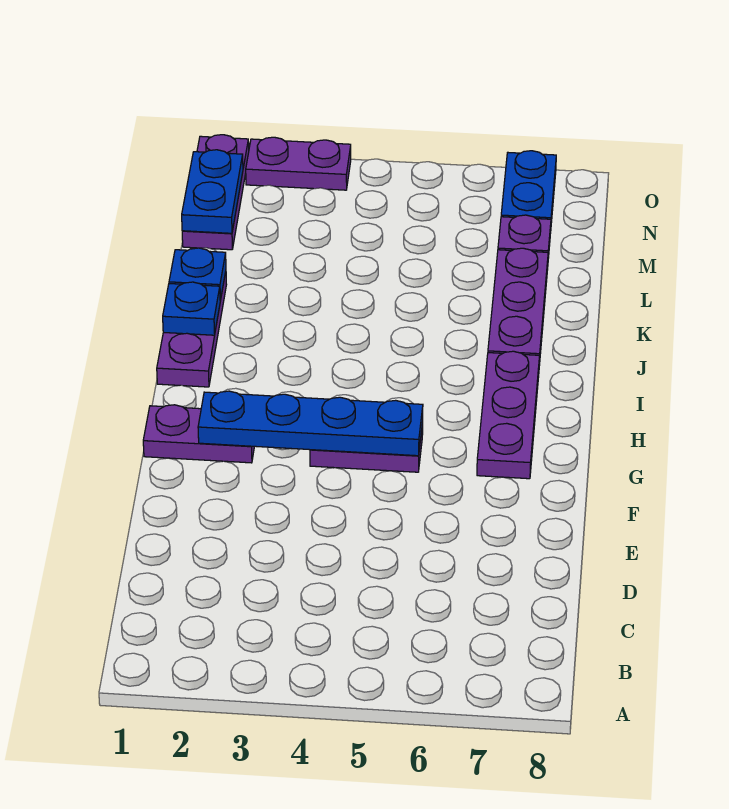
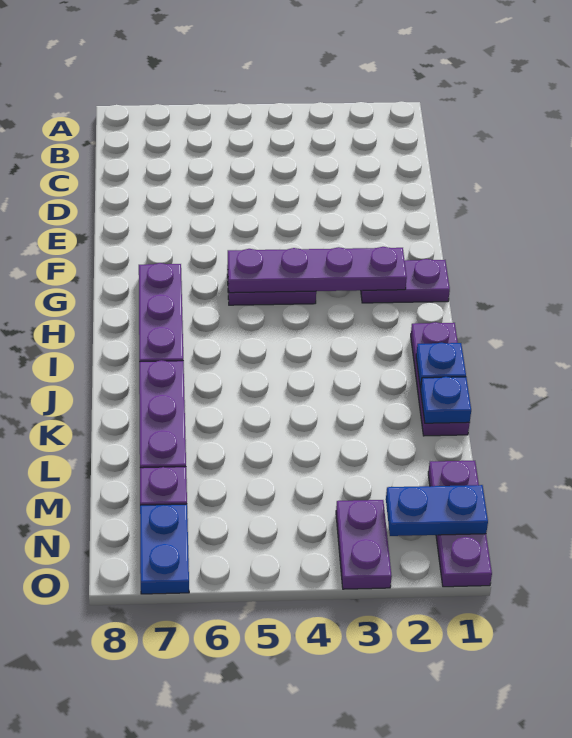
blue 1x4 plate [198,391,423,456] -> purple 1x4 plate [228,247,407,293]
blue 1x2 plate [182,150,243,233] -> blue 1x2 plate turned to [386,485,488,536]
purple 1x2 plate [246,137,351,190] -> purple 1x2 plate turned to [336,500,392,589]

